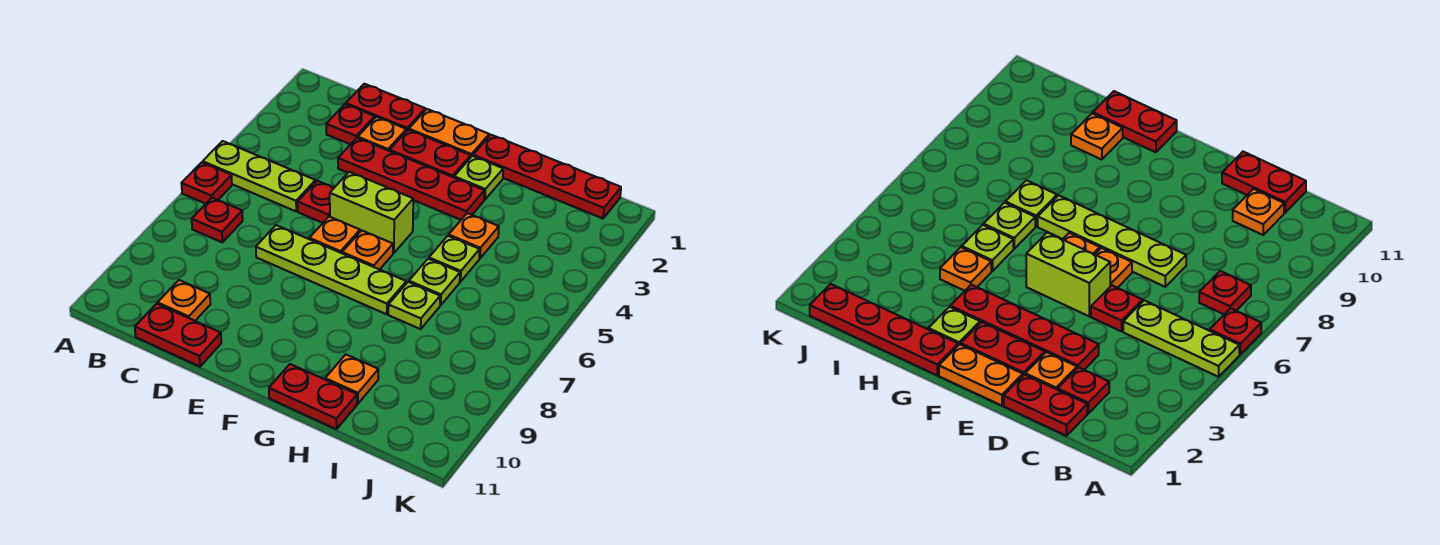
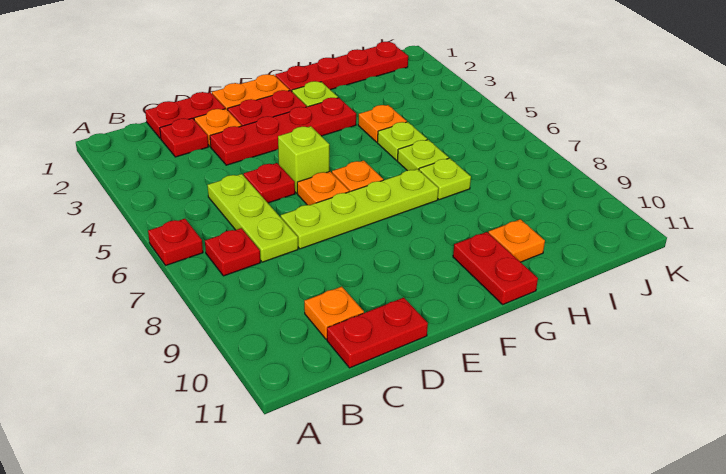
lime 1x3 plate [203,141,316,211] -> lime 1x3 plate turned to [207,174,298,262]
lime 1x2 brick [330,172,413,253] -> lime 1x1 brick [278,126,329,193]
red 1x2 plate [269,364,357,429] -> red 1x2 plate turned to [453,232,538,304]

